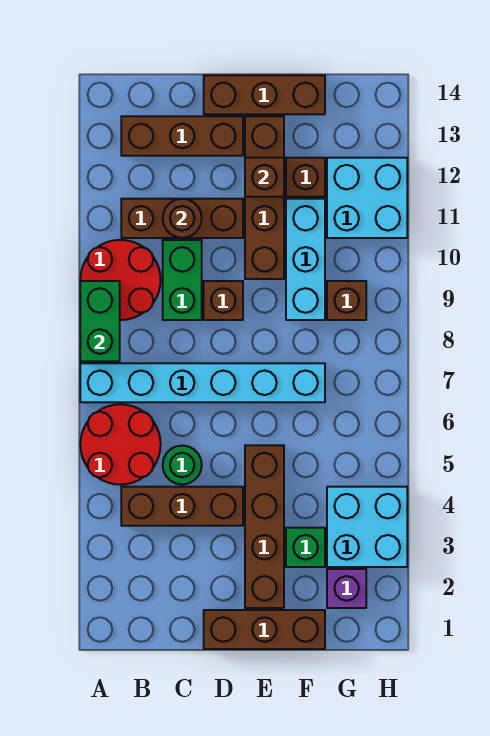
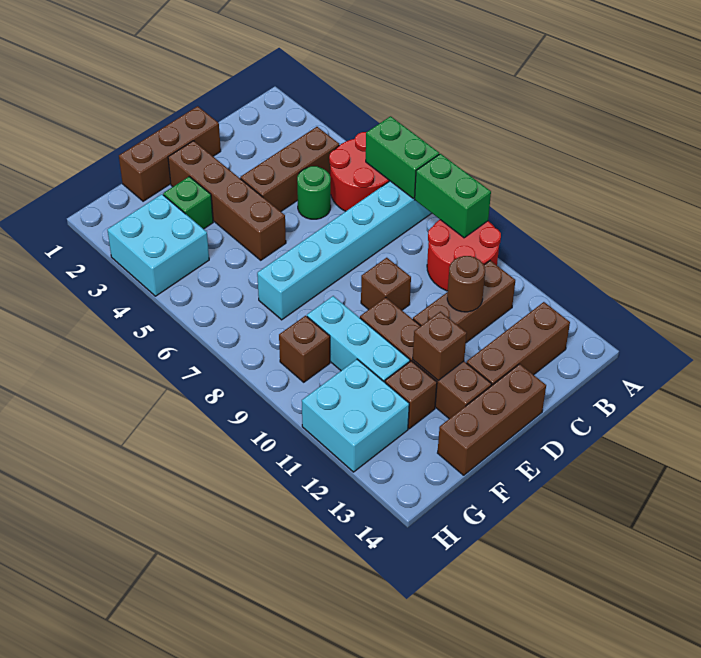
green 1x2 brick [163,240,202,320] -> green 1x2 brick moved to [366,116,439,199]
purple 1x1 brick [327,569,366,608] -> none

